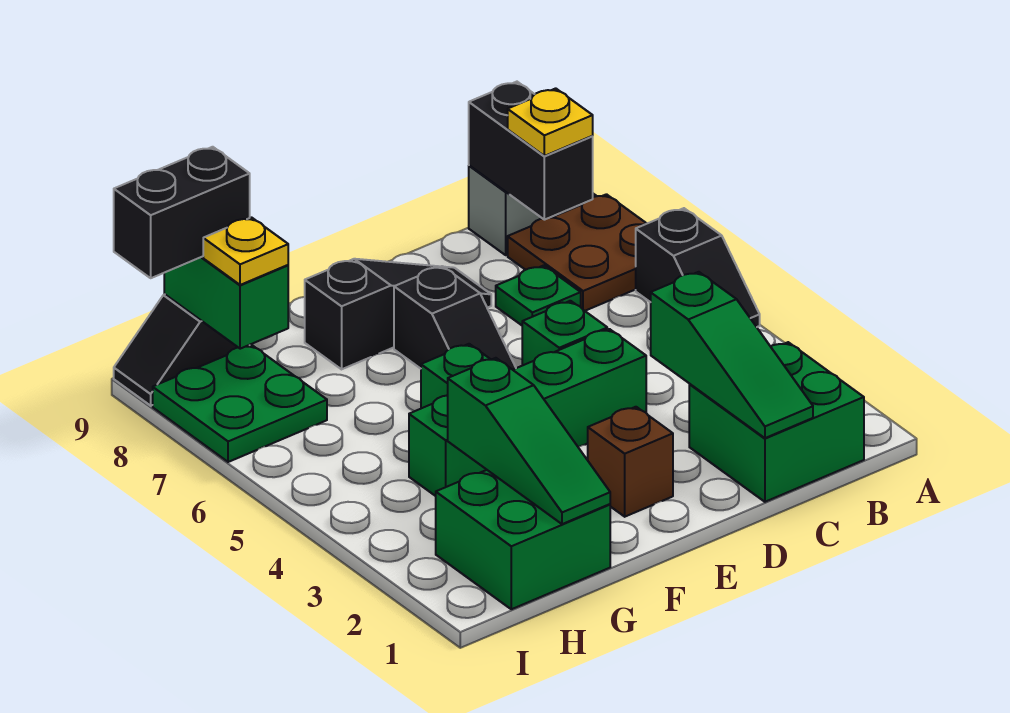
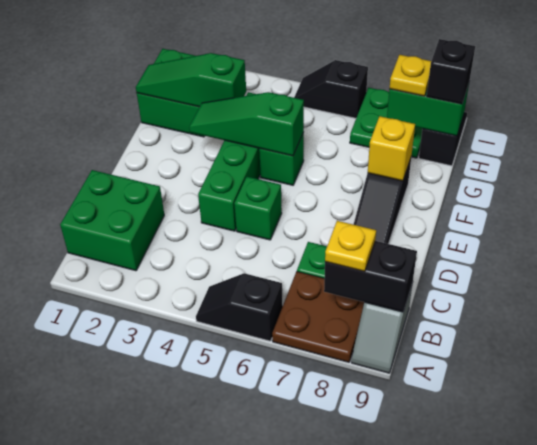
green 1x3 slope [651,272,813,438] -> green 1x3 slope moved to [189,92,304,156]
brown 1x1 brick [588,407,673,517] -> none
black 1x2 slope [394,266,516,370] -> black 1x2 slope moved to [294,60,368,118]
none -> yellow 1x1 brick [368,116,415,181]
black 1x2 brick [114,147,250,278] -> black 1x1 brick [427,39,475,104]

